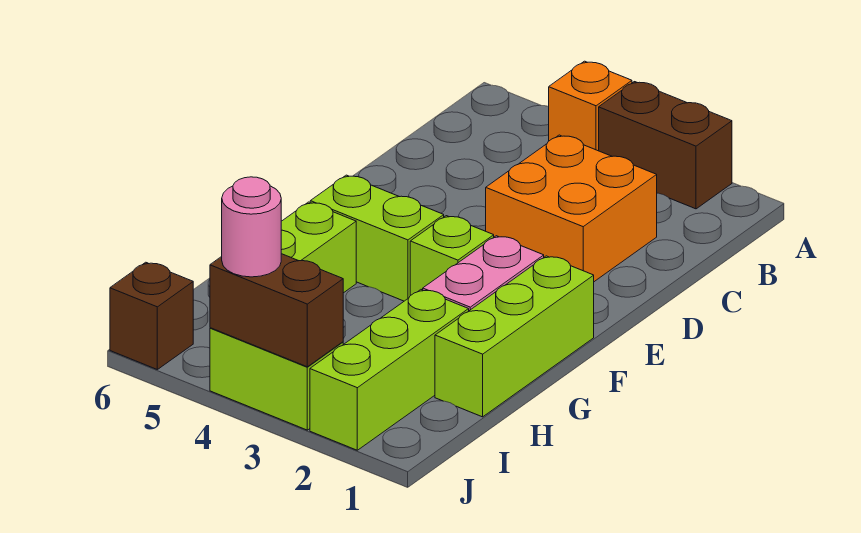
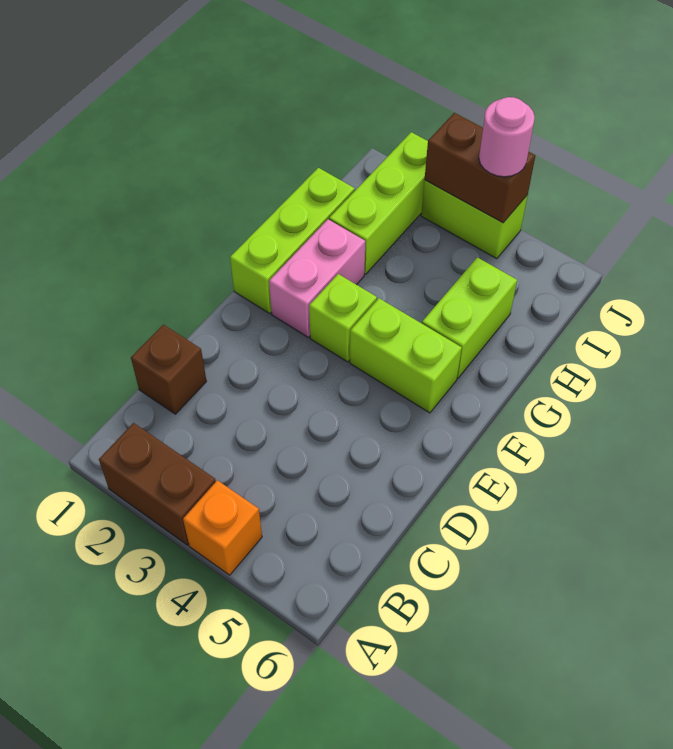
orange 2x2 brick [486,135,657,282] -> none
brown 1x1 brick [110,262,193,369] -> brown 1x1 brick moved to [131,325,206,414]

